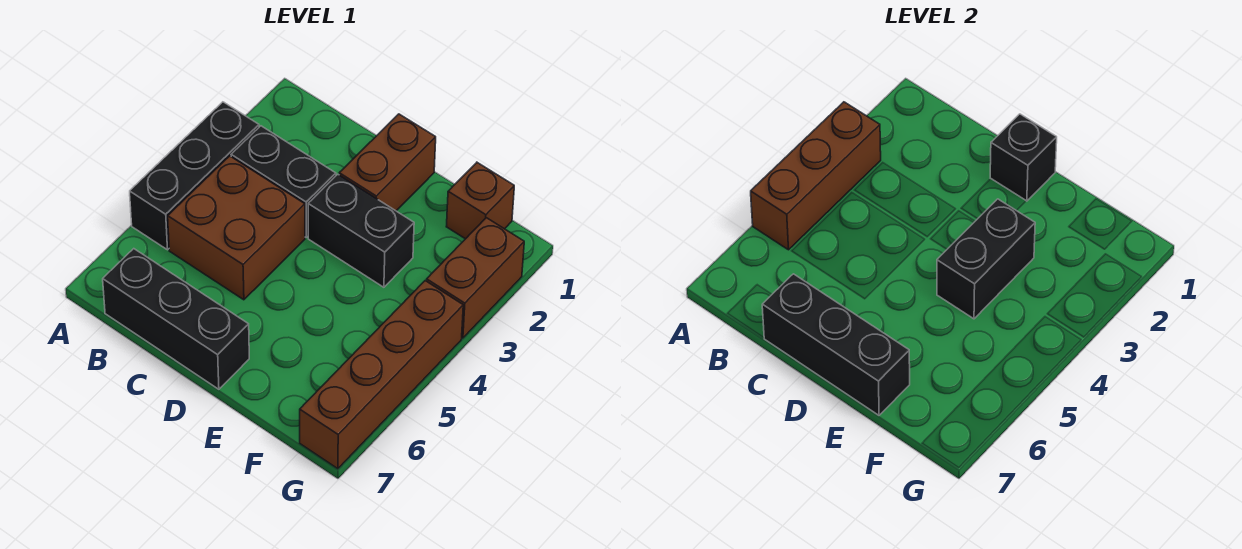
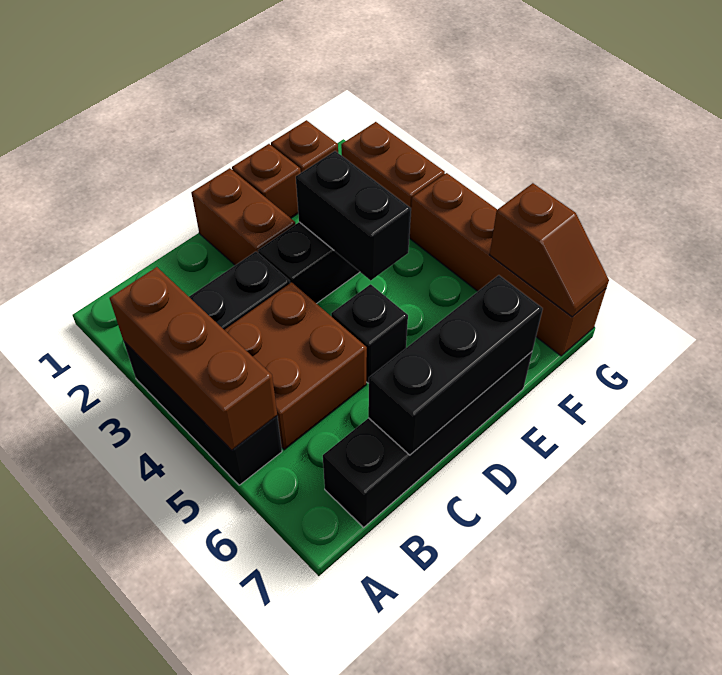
black 1x3 brick [103,249,249,389] -> black 1x4 brick [323,352,532,527]
black 1x1 brick [990,114,1057,201] -> black 1x1 brick moved to [331,284,408,383]
none -> brown 1x1 brick [232,144,301,218]
none -> brown 1x2 slope [490,183,609,317]

